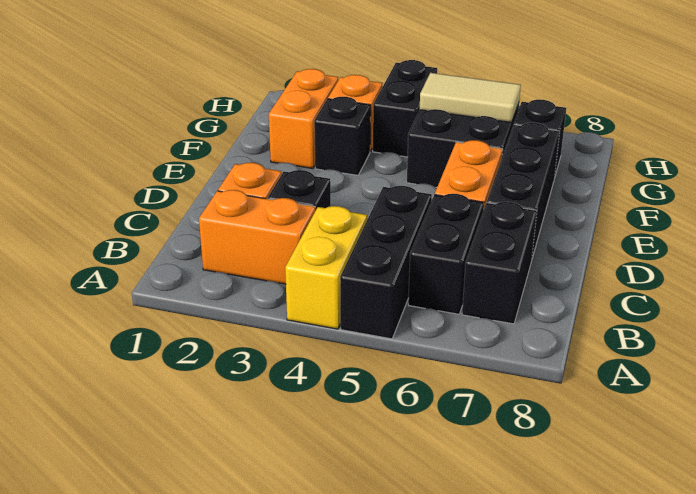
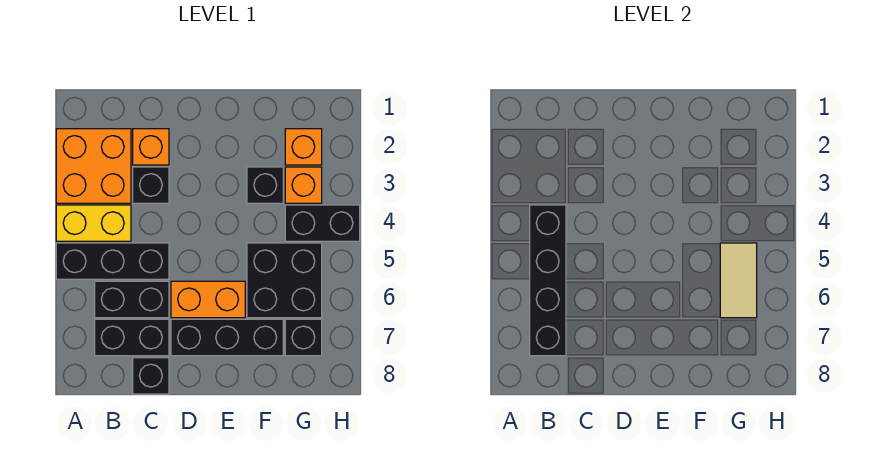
orange 1x2 brick [199,190,315,284] -> orange 2x2 brick [56,129,131,203]
none -> black 1x4 brick [530,205,566,356]
none -> black 1x1 brick [133,358,169,394]
orange 1x2 brick [269,69,338,168] -> orange 1x1 brick [285,129,322,165]

